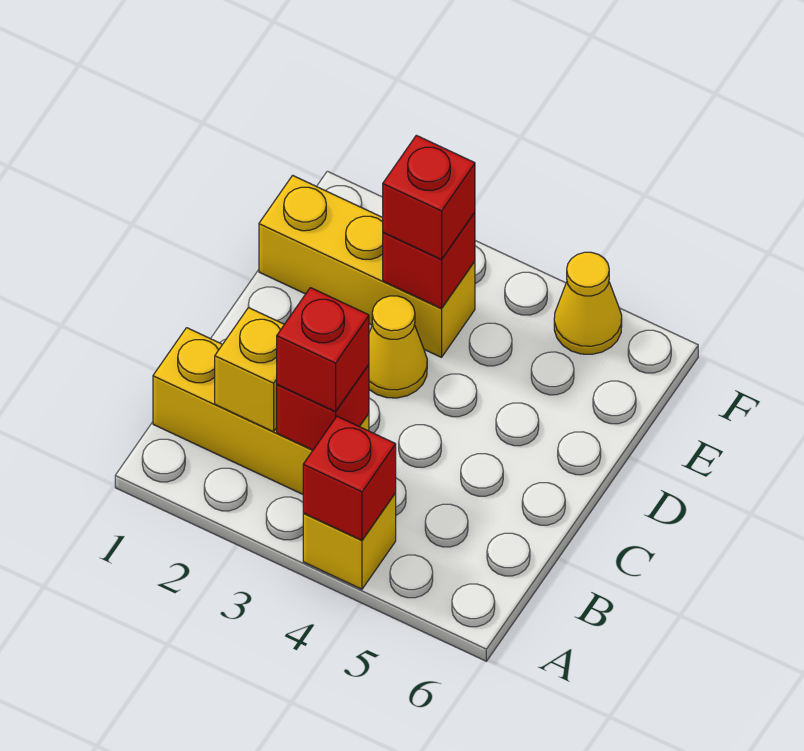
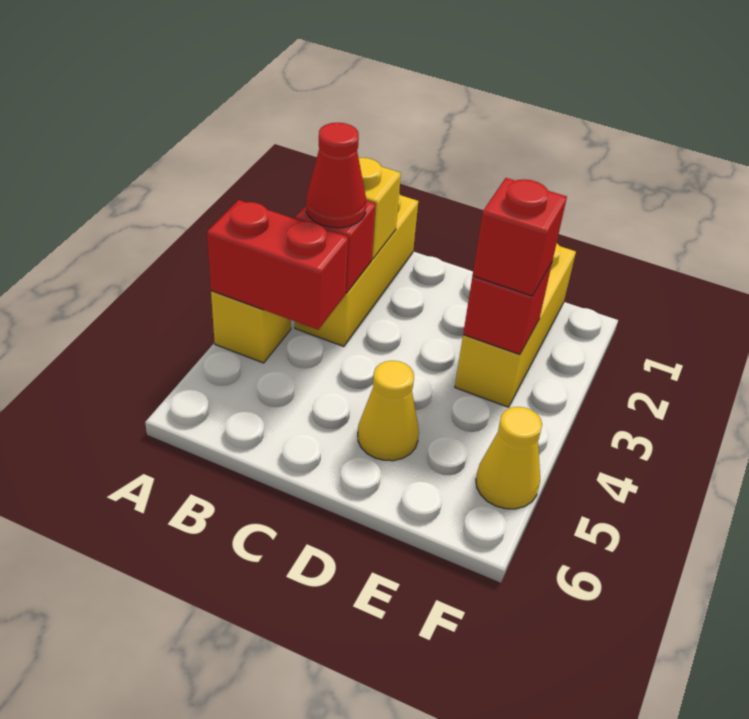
red 1x1 brick [303,416,396,540] -> red 1x2 brick [207,200,348,330]
red 1x1 brick [277,288,369,412] -> red 1x1 cone [306,123,366,228]
yellow 1x1 cone [369,296,427,398] -> yellow 1x1 cone moved to [358,361,419,461]

